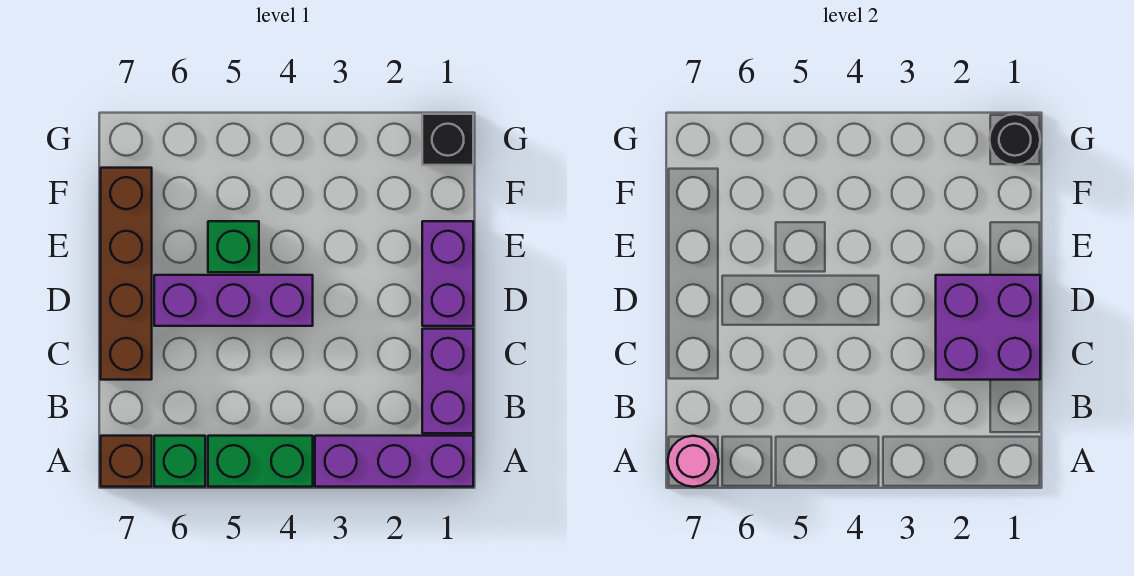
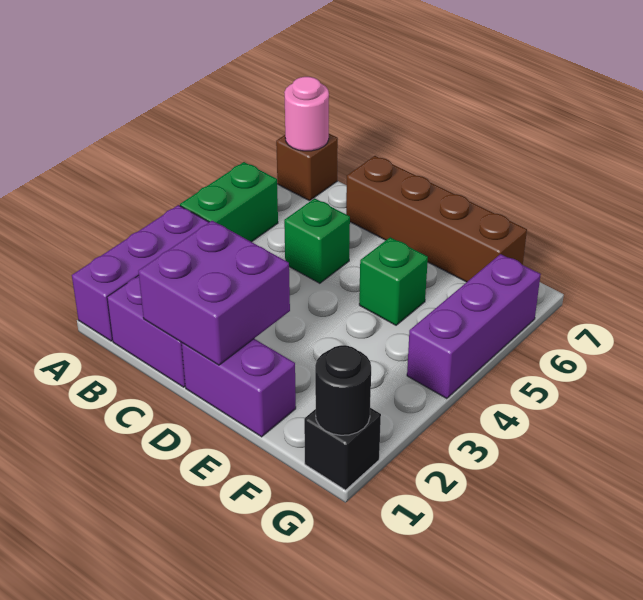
green 1x1 brick [154,436,205,487] -> green 1x1 brick moved to [284,198,350,283]
purple 1x3 brick [154,275,313,326] -> purple 1x3 brick moved to [407,254,541,399]

